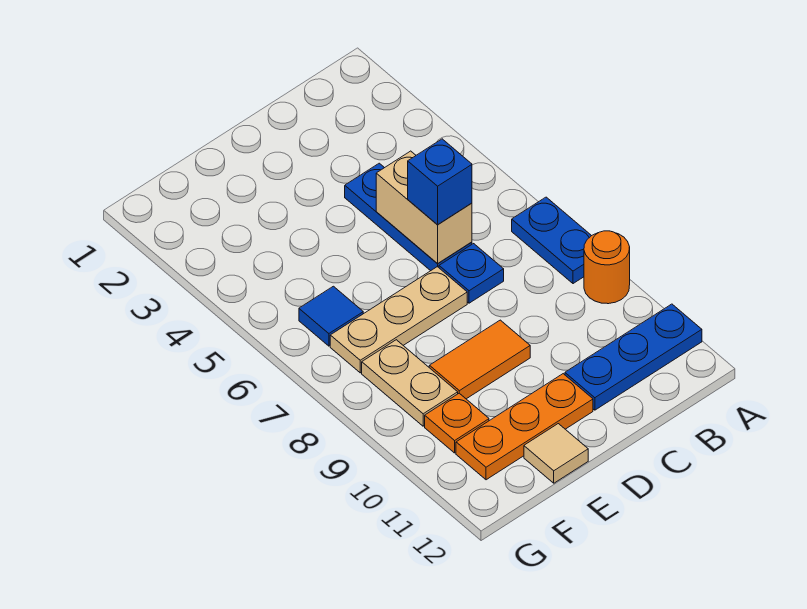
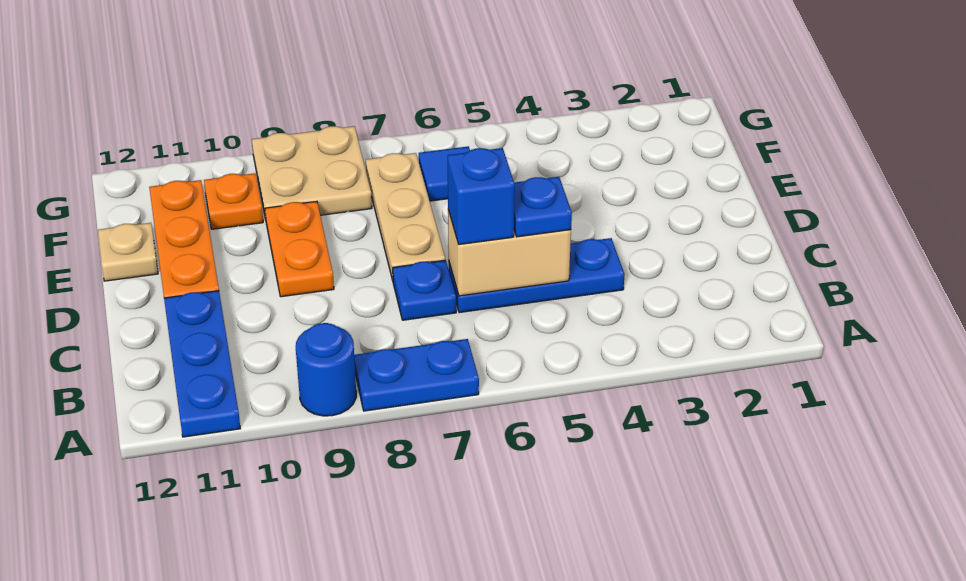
orange 1x1 round brick [584,231,630,304] -> blue 1x1 round brick [296,323,356,416]
none -> blue 1x1 plate [514,177,572,237]
orange 1x2 tile [429,320,530,399] -> orange 1x2 plate [265,201,334,297]
tan 1x1 tile [524,424,588,483] -> tan 1x1 plate [98,223,158,281]
tan 1x2 plate [362,340,458,426] -> tan 2x2 plate [252,126,372,219]

